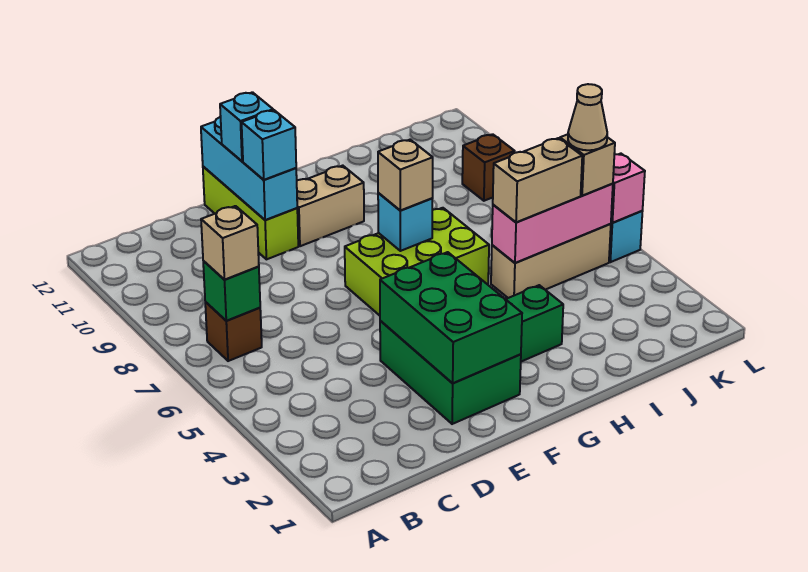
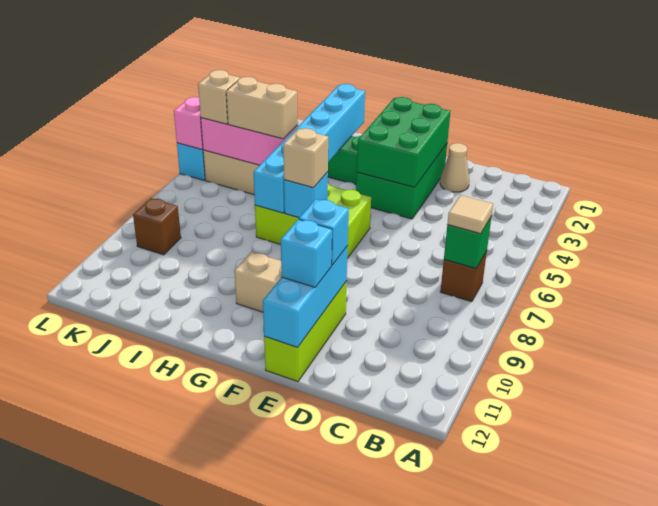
tan 1x1 brick [201,206,259,280] -> tan 1x1 tile [447,195,493,234]
none -> cyan 1x6 brick [254,84,365,213]
tan 1x1 cone [568,84,607,150] -> tan 1x1 cone moved to [440,143,469,192]

